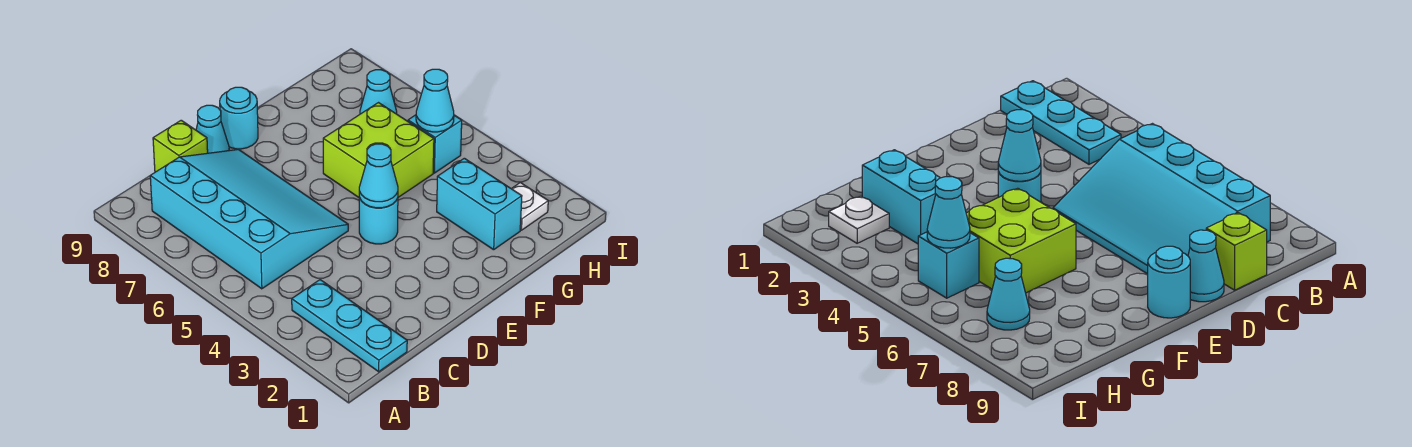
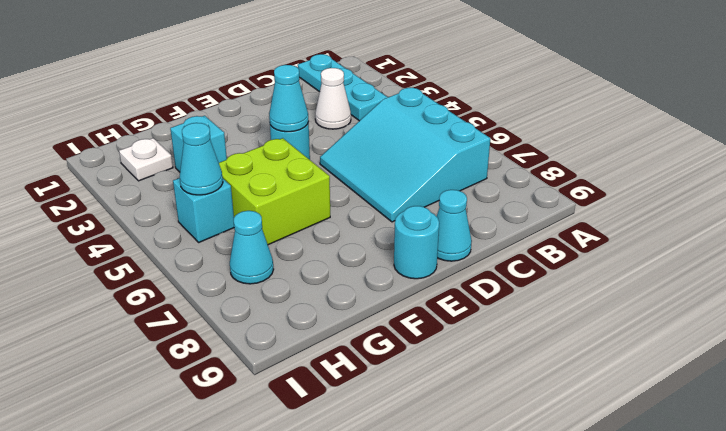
cyan 3x4 slope [150,149,348,289] -> cyan 3x3 slope [320,88,490,222]
none -> white 1x1 cone [315,68,351,129]
lime 1x1 brick [153,120,208,172] -> none
cyan 1x2 brick [437,158,522,250] -> cyan 1x1 brick [170,116,227,172]

